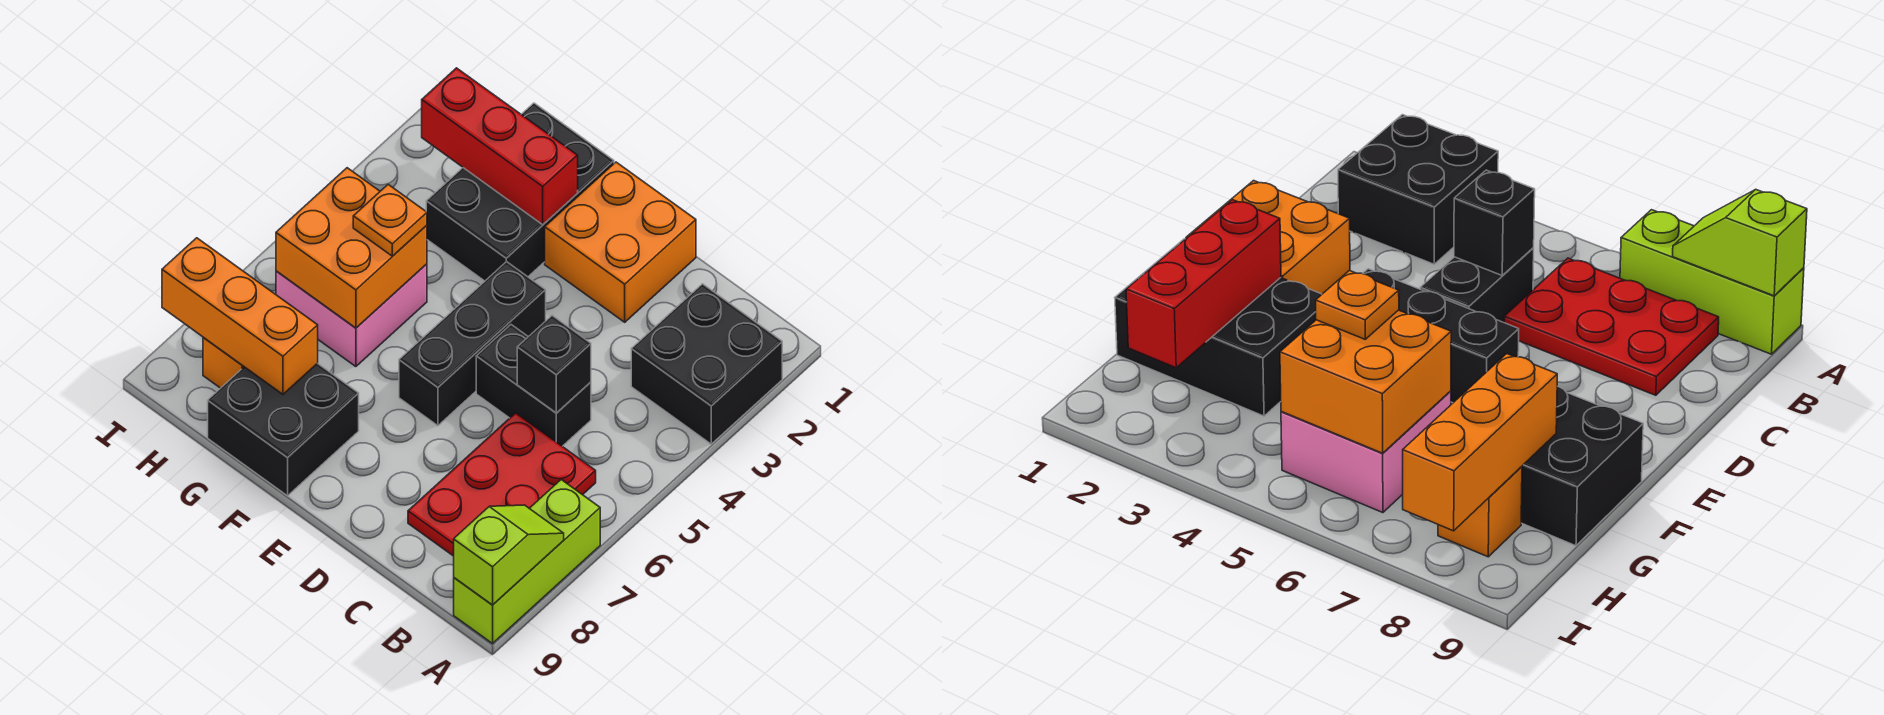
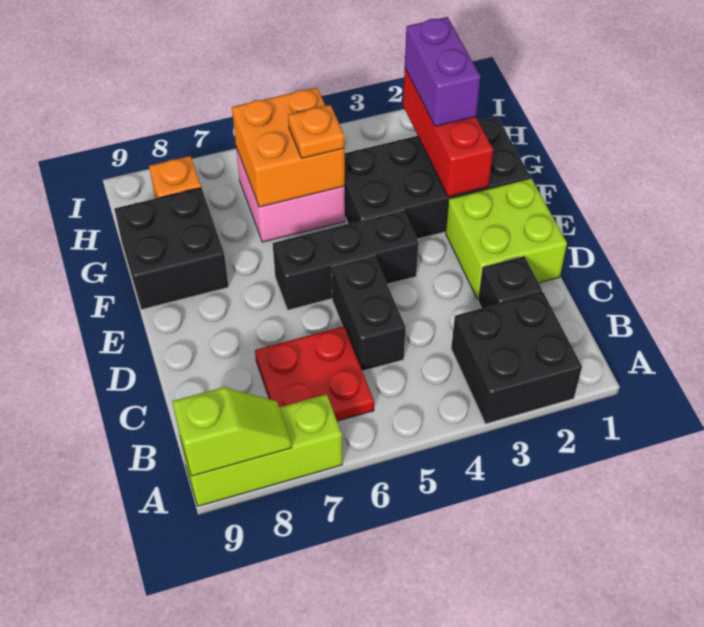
red 2x3 plate [408,413,596,556] -> red 2x2 plate [255,326,374,421]
black 1x1 brick [517,316,591,413] -> black 1x1 brick moved to [478,256,542,308]
orange 2x2 brick [545,162,696,322] -> lime 2x2 brick [446,178,567,299]
black 2x3 brick [426,103,614,281] -> black 2x4 brick [344,117,530,239]
none -> purple 1x2 brick [405,17,481,126]
orange 1x3 brick [162,238,318,394] -> none

